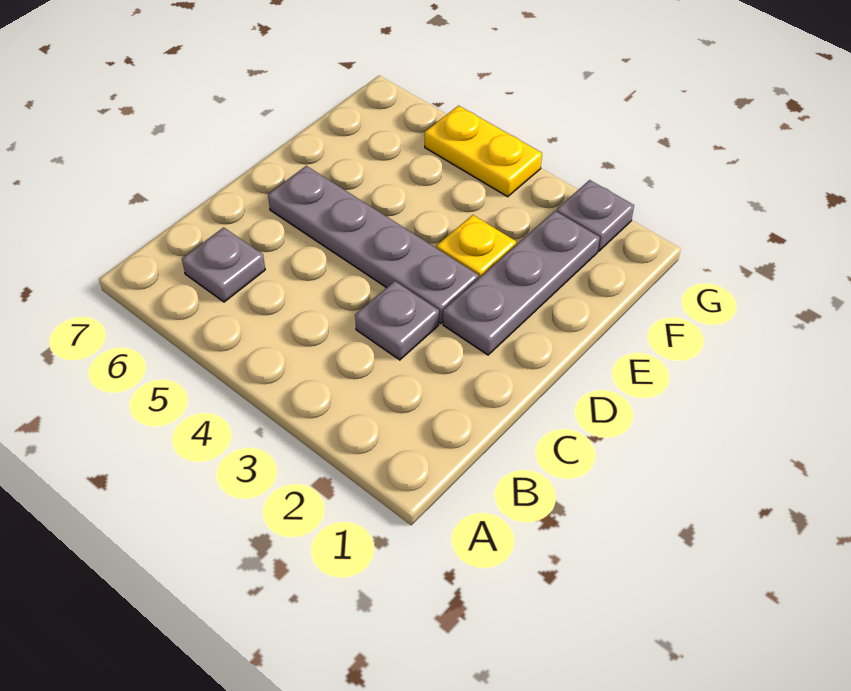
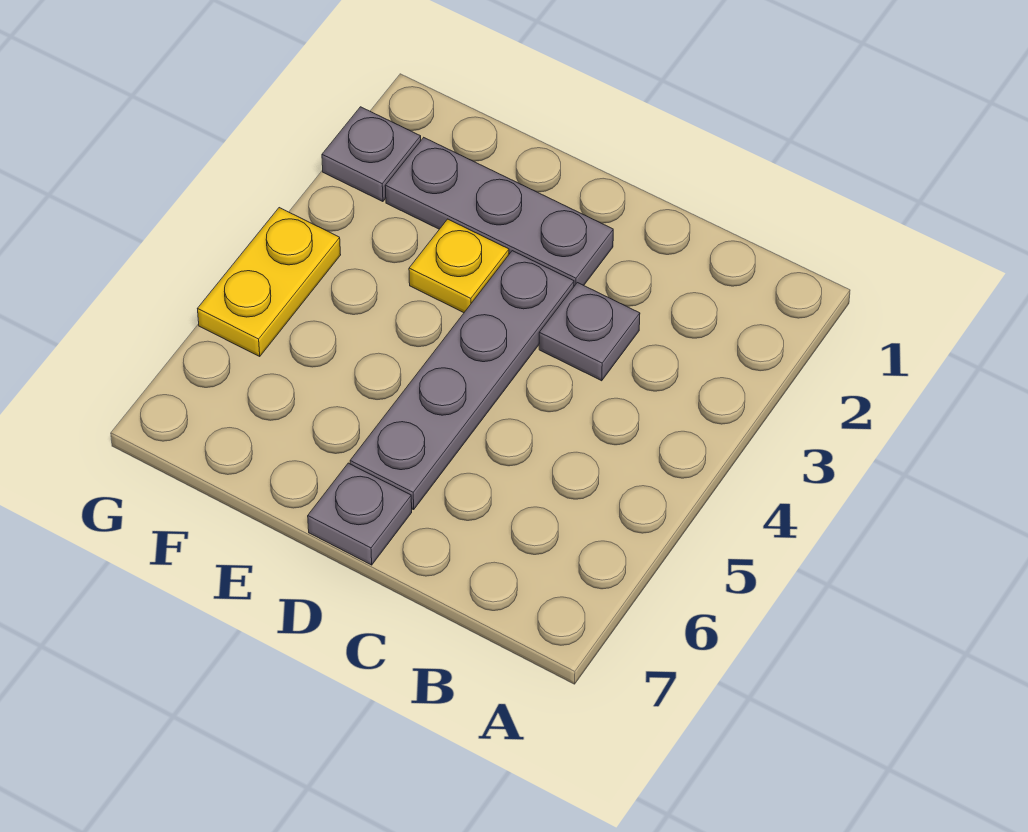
grey 1x1 plate [182,227,265,302] -> grey 1x1 plate moved to [308,463,412,565]

